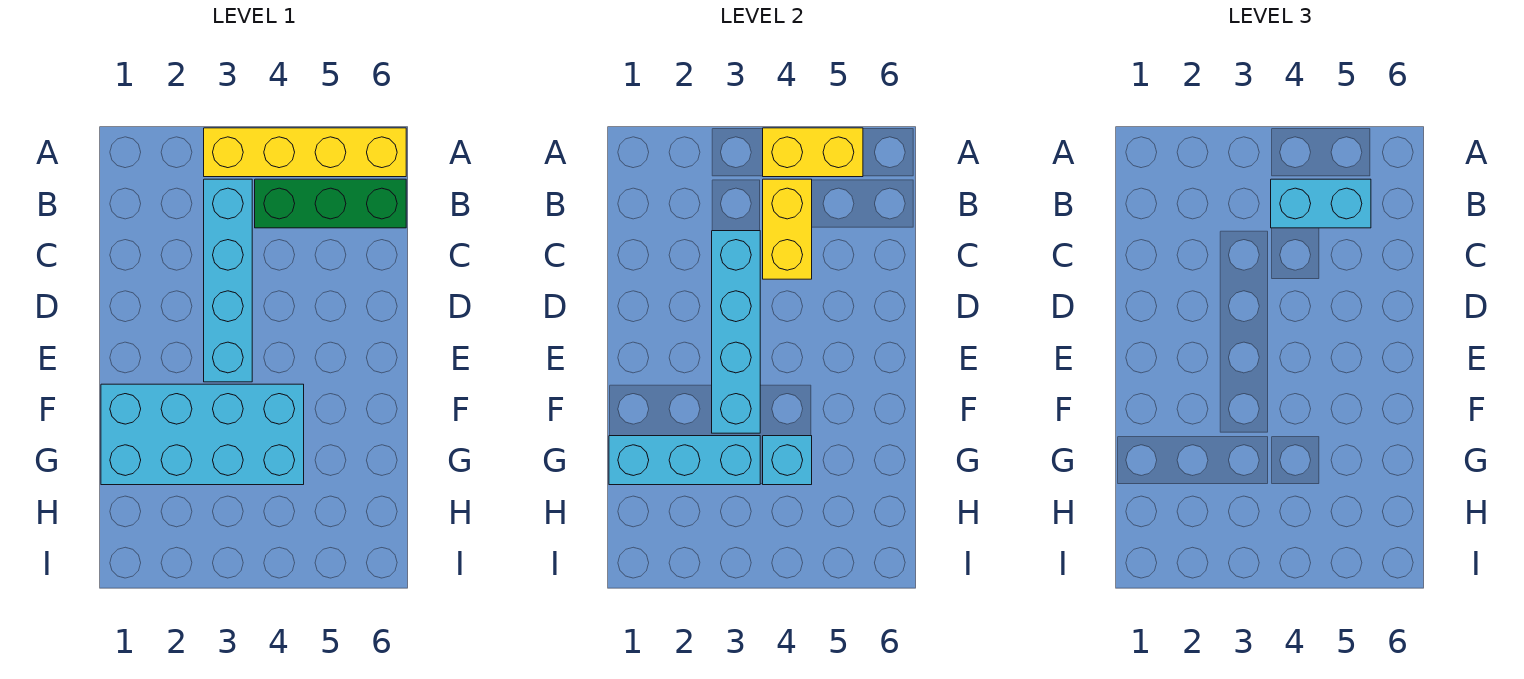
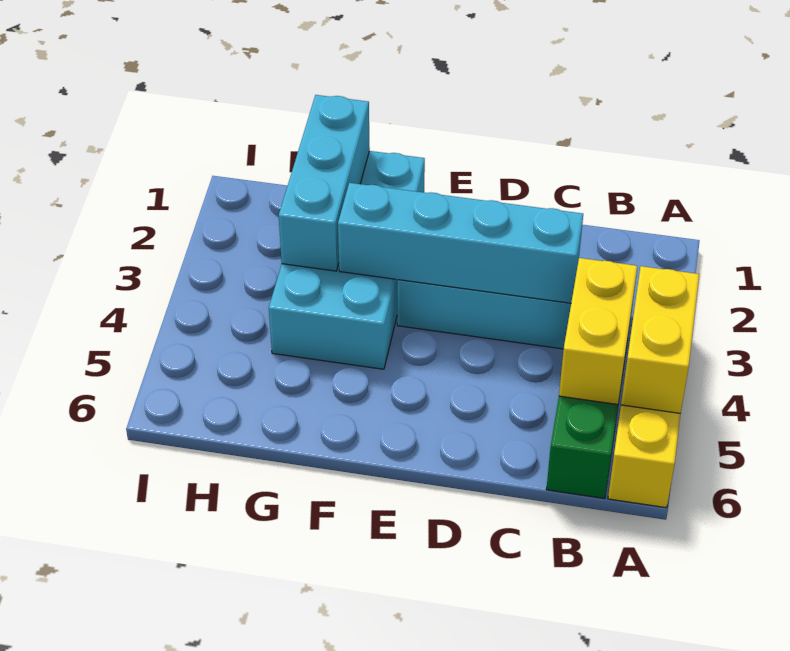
yellow 1x2 brick [763,179,812,279] -> yellow 1x2 brick turned to [559,258,637,404]
cyan 1x2 brick [1271,179,1371,228] -> none
cyan 1x1 brick [763,436,812,485] -> none

